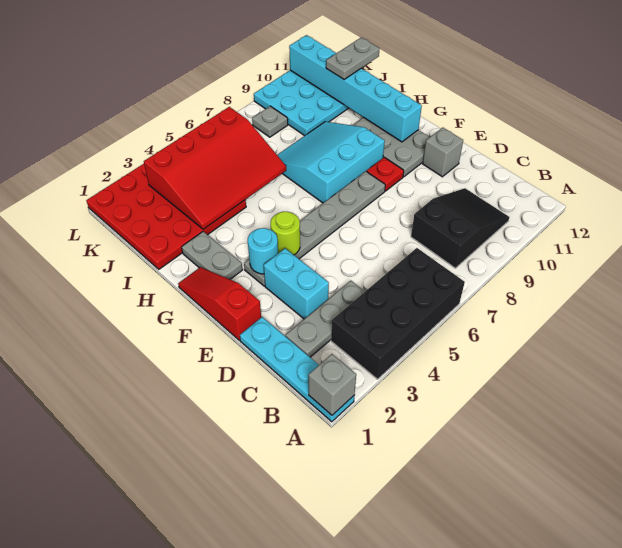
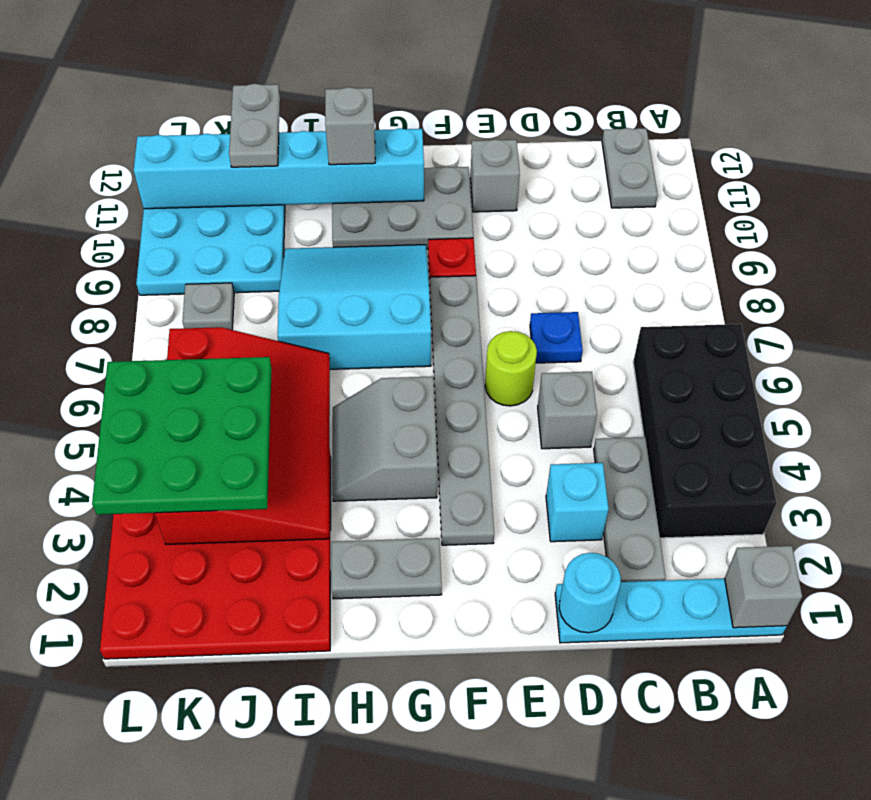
black 2x3 slope [411,188,509,268] -> none
none -> grey 1x2 plate [602,128,658,208]
cyan 1x2 brick [264,249,329,319] -> cyan 1x1 brick [546,463,609,542]
none -> grey 1x1 brick [538,372,597,449]
none -> blue 1x1 plate [530,312,583,363]
red 1x3 slope [178,267,261,341] -> none
cyan 1x1 round brick [248,228,278,274] -> cyan 1x1 round brick moved to [559,553,621,633]
lime 1x1 round brick [271,212,300,255] -> lime 1x1 round brick moved to [485,331,537,406]
none -> grey 2x2 slope [332,376,437,501]
cyan 3x3 slope [277,122,385,203] -> cyan 3x3 slope turned to [278,245,431,369]
none -> grey 1x1 brick [325,87,375,165]
none -> green 3x3 plate [92,357,272,515]

